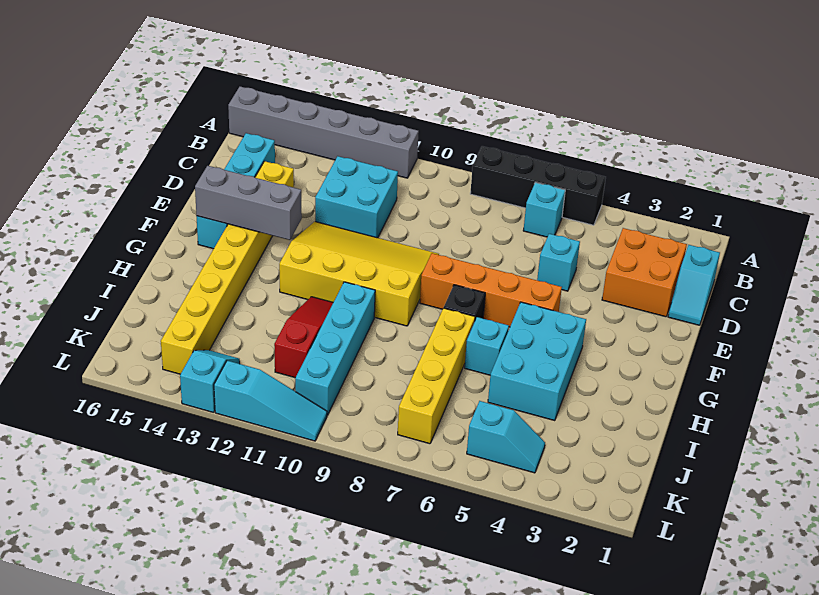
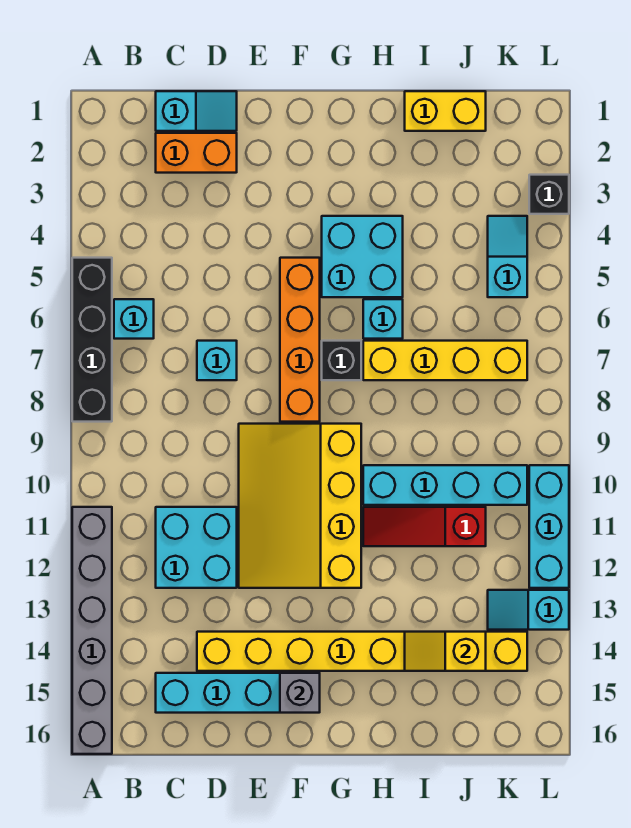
orange 2x2 brick [602,228,687,317] -> orange 1x2 brick [156,133,237,173]
cyan 1x1 brick [537,234,580,291] -> cyan 1x1 brick moved to [197,341,237,380]
grey 1x3 brick [195,166,302,240] -> grey 1x1 brick [280,673,320,713]
cyan 2x3 brick [488,302,586,421] -> cyan 2x2 brick [322,216,403,297]
none -> yellow 1x2 brick [405,91,486,131]
none -> yellow 1x2 slope [405,632,486,671]
none -> black 1x1 brick [529,175,569,214]
cyan 1x3 slope [214,361,327,441] -> cyan 1x3 brick [529,465,569,588]

